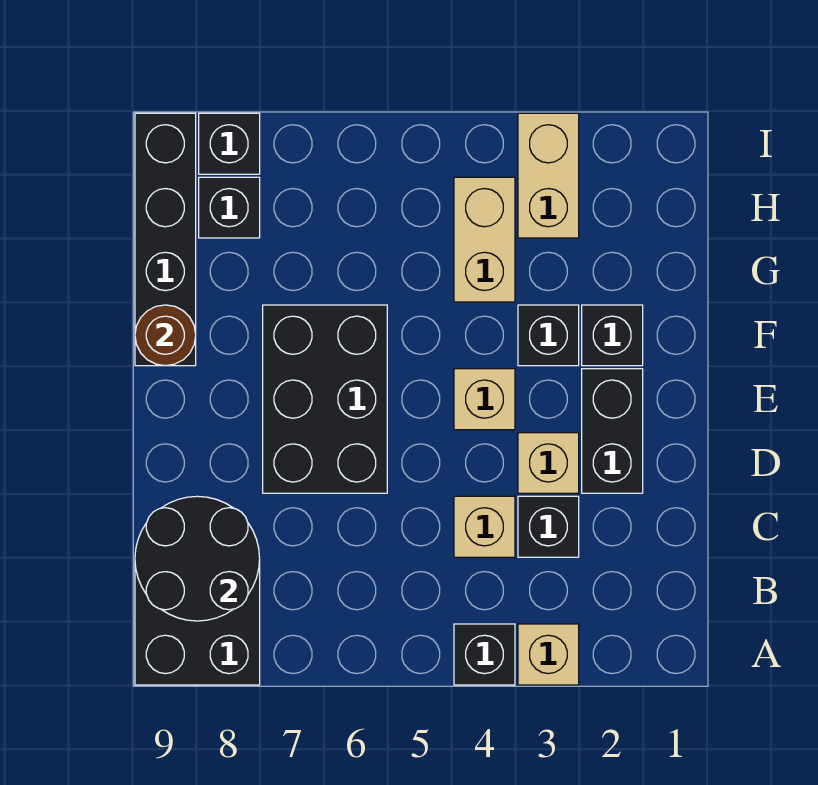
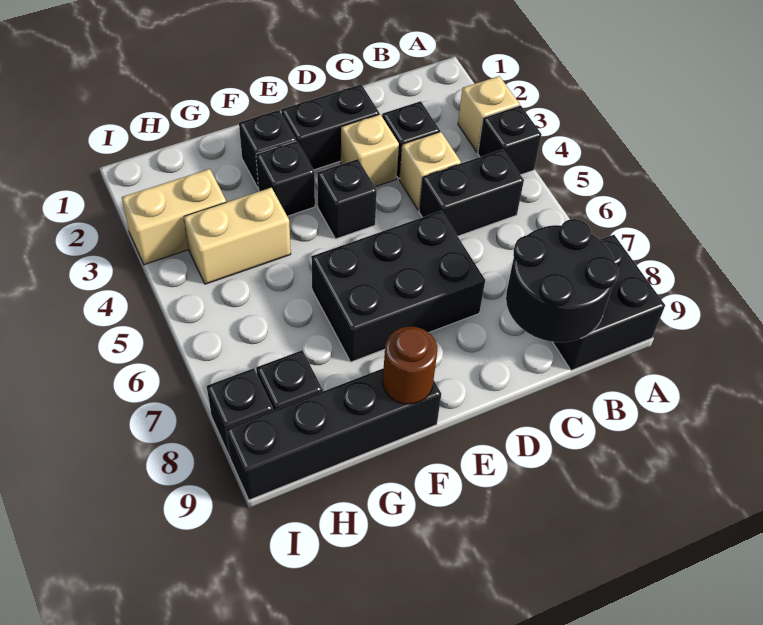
none -> black 1x2 brick [419,149,524,236]
tan 1x1 brick [454,369,515,430] -> black 1x1 brick [317,159,377,239]

